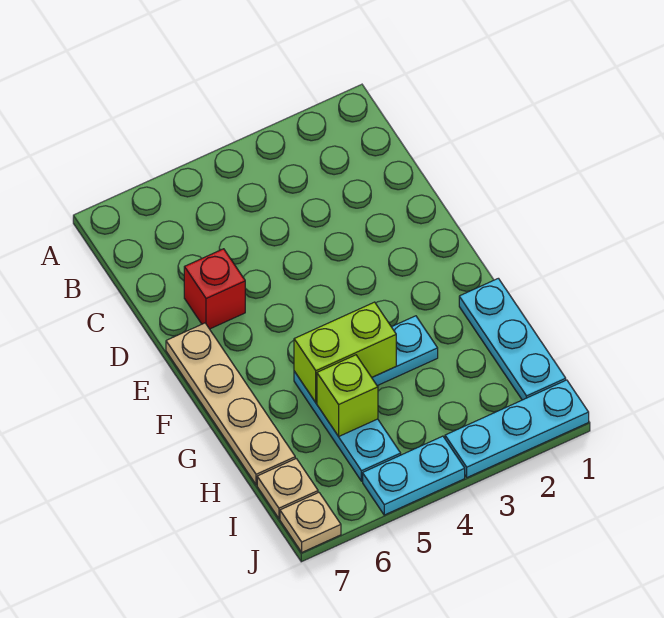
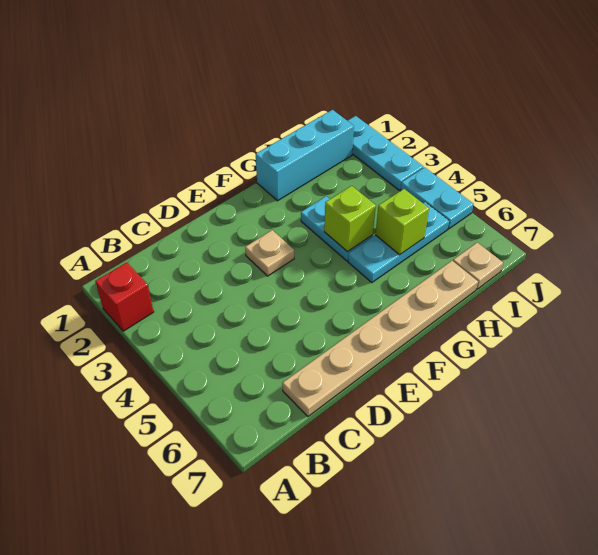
red 1x1 brick [184,249,245,329] -> red 1x1 brick moved to [95,262,154,331]
tan 1x4 plate [166,323,295,485] -> tan 1x6 plate [282,261,478,416]
cyan 1x3 plate [459,278,566,400] -> cyan 1x3 brick [256,110,354,201]
lime 1x2 brick [294,302,396,403] -> lime 1x1 brick [324,186,376,252]
tan 1x1 plate [280,493,341,552] -> tan 1x1 plate moved to [245,230,294,276]

